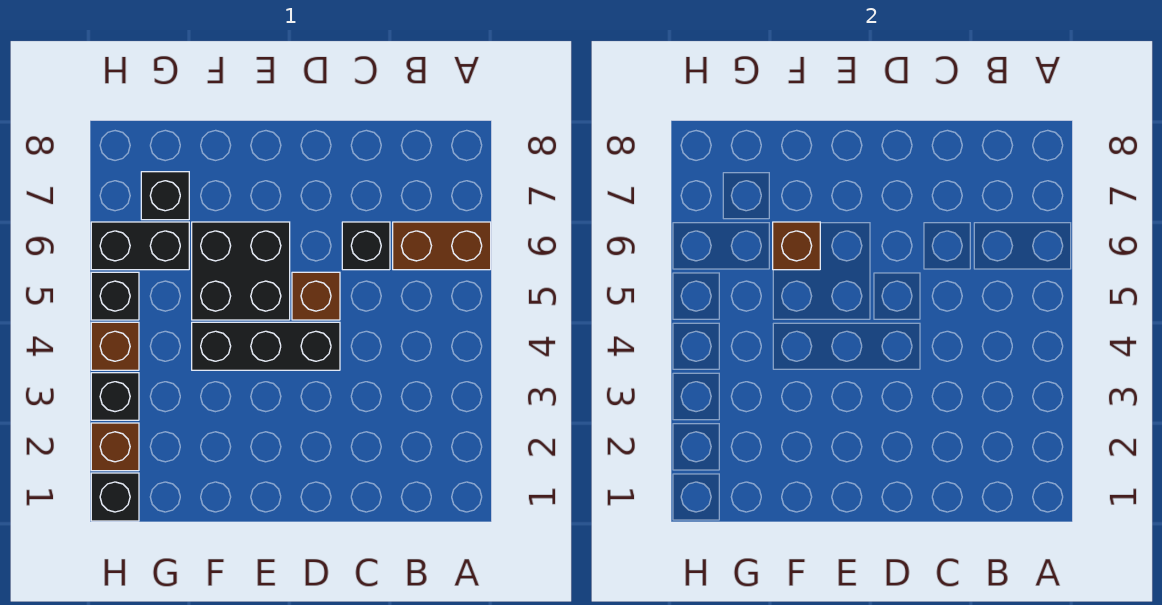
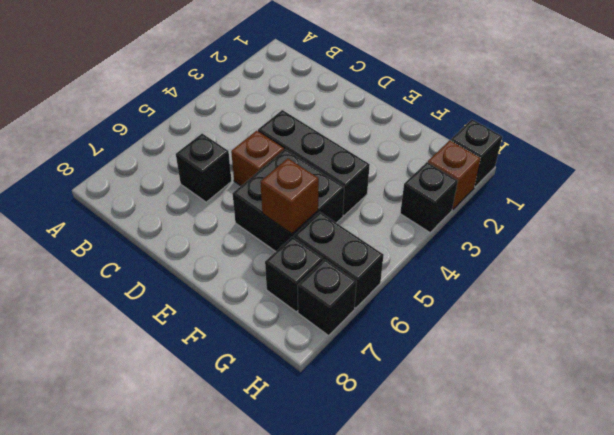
brown 1x2 brick [393,222,491,270] -> none
brown 1x1 brick [91,322,139,370] -> none
black 1x1 brick [91,272,139,320] -> black 1x1 brick moved to [298,259,357,336]

